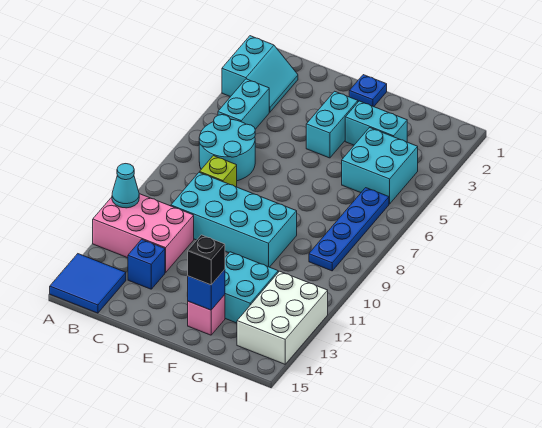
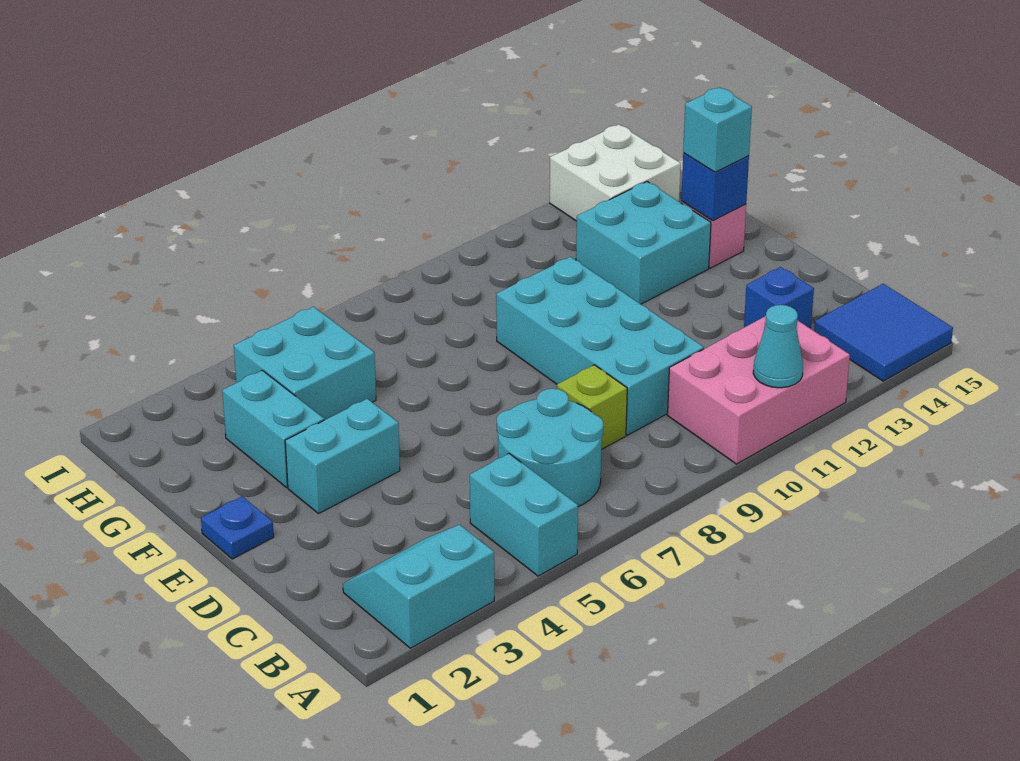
pink 2x3 brick [93,194,194,273] -> pink 2x3 brick turned to [668,316,850,464]
cyan 1x2 brick [218,79,269,129] -> cyan 1x2 brick turned to [470,454,578,576]
black 1x1 brick [188,235,225,285] -> cyan 1x1 brick [683,87,752,172]
blue 1x4 plate [309,188,389,271] -> none
white 2x3 brick [237,271,328,364] -> white 2x2 brick [550,124,681,221]

